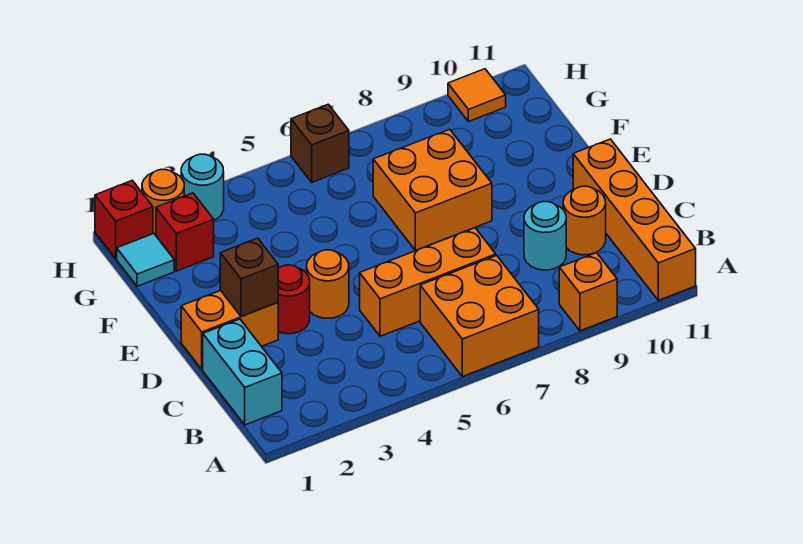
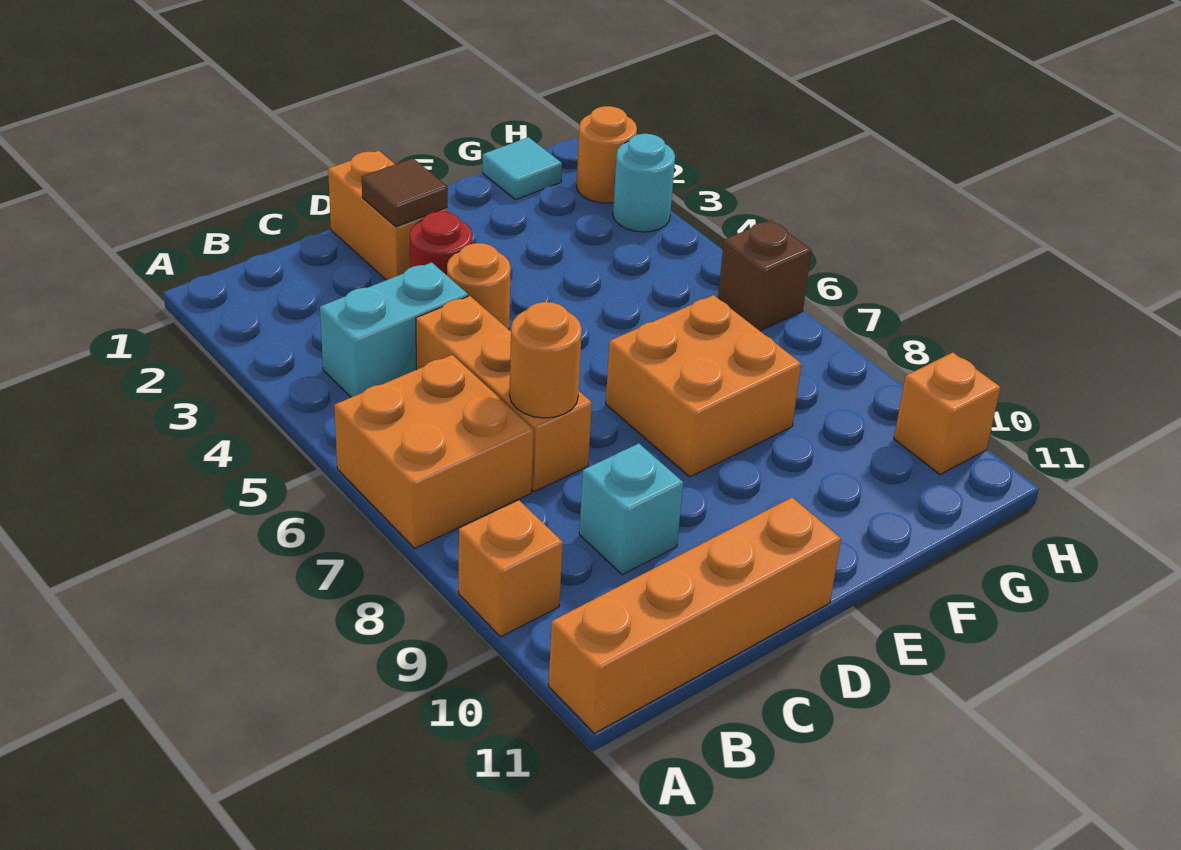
cyan 1x2 brick [203,319,282,425] -> cyan 1x2 brick moved to [320,262,468,397]
cyan 1x1 round brick [524,202,566,270] -> cyan 1x1 brick [579,443,683,575]
orange 1x1 round brick [563,186,606,255] -> orange 1x1 round brick moved to [510,302,582,418]
brown 1x1 brick [220,238,278,316] -> brown 1x1 tile [362,158,448,227]
red 1x1 brick [156,193,214,271] -> none
red 1x1 brick [95,181,153,258] -> none
orange 1x1 tile [448,69,506,122] -> orange 1x1 brick [894,353,1001,475]

